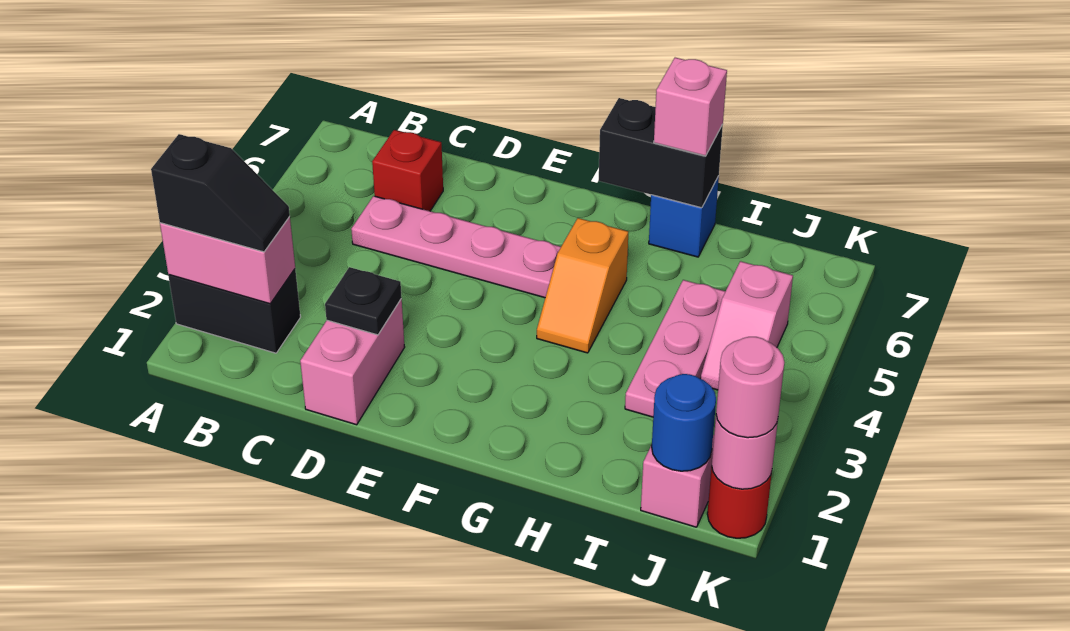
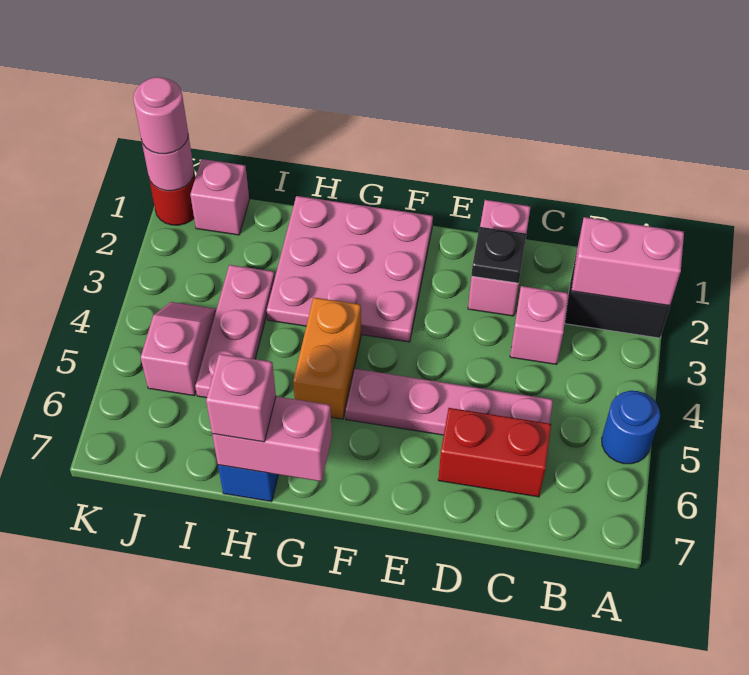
black 1x2 slope [151,134,290,252] -> none
none -> pink 1x1 brick [510,286,569,364]
red 1x1 brick [372,130,443,211] -> red 1x2 brick [438,408,551,497]
none -> pink 3x3 plate [267,196,433,342]
orange 1x2 slope [537,218,628,353] -> orange 1x2 brick [293,298,361,419]
black 1x2 brick [599,98,723,208] -> pink 1x2 brick [212,396,332,482]
blue 1x1 round brick [652,374,716,471] -> blue 1x1 round brick moved to [602,391,660,464]

